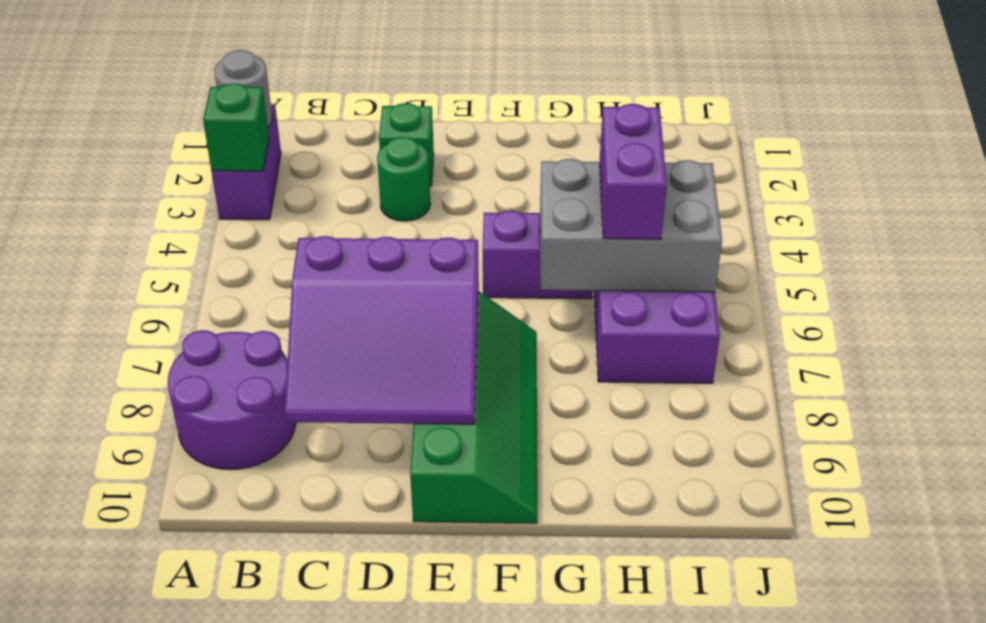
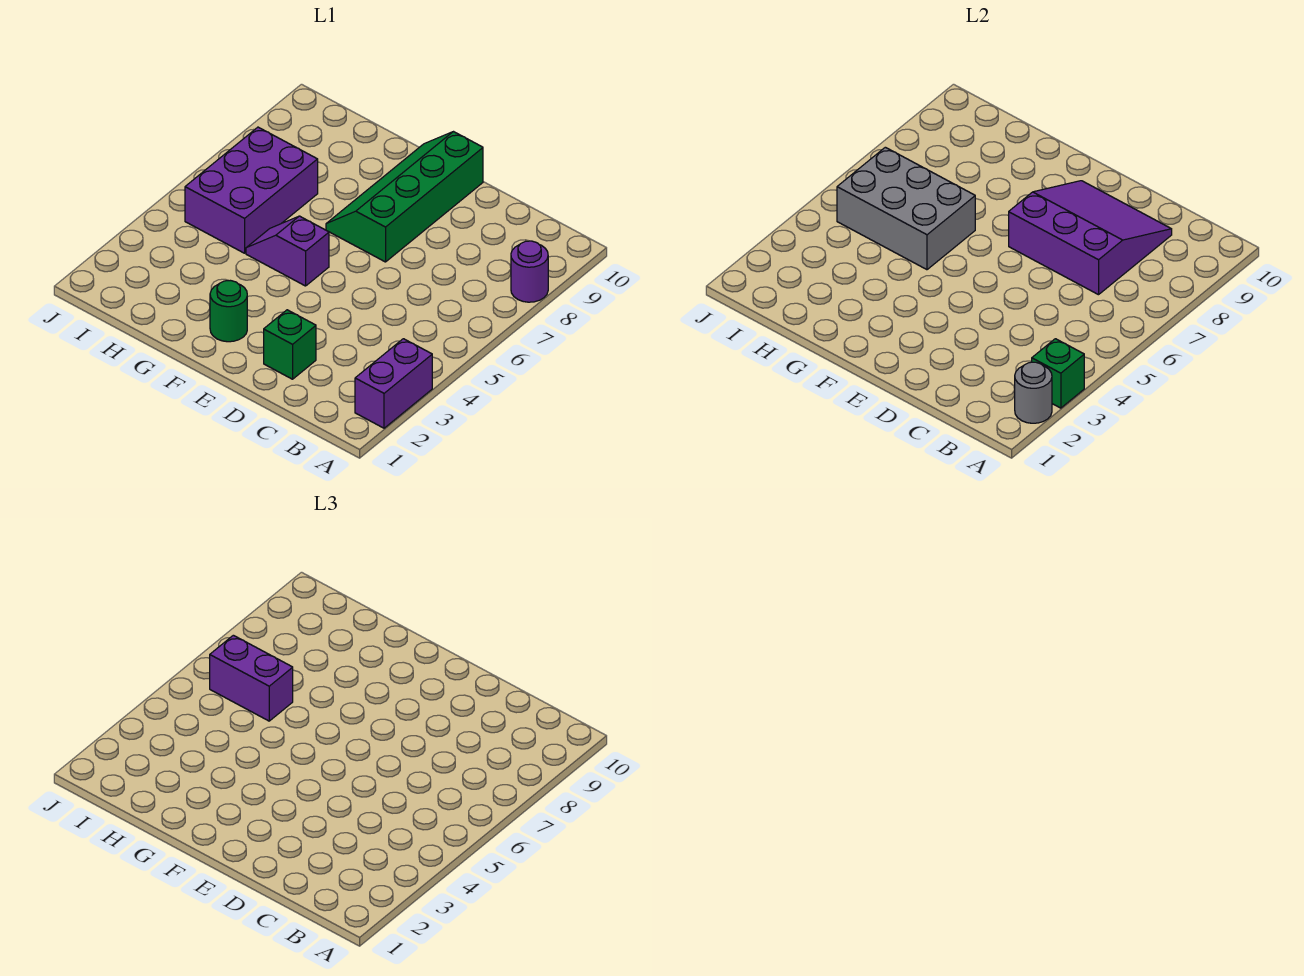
purple 2x2 round brick [168,330,296,470] -> purple 1x1 round brick [511,241,548,302]
green 1x1 round brick [377,137,430,221] -> green 1x1 round brick moved to [210,281,247,342]
purple 1x2 brick [600,104,667,239] -> purple 1x2 brick turned to [210,635,293,721]

